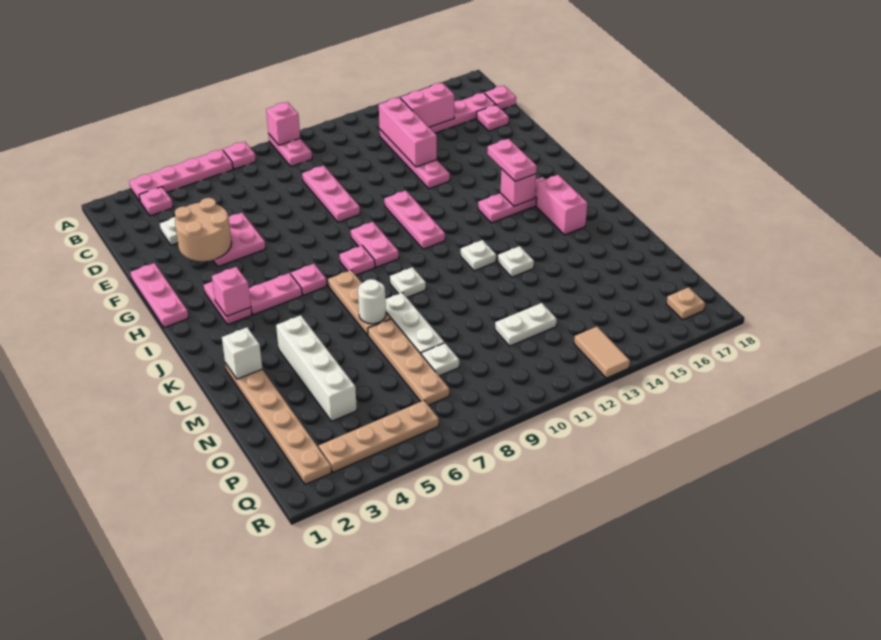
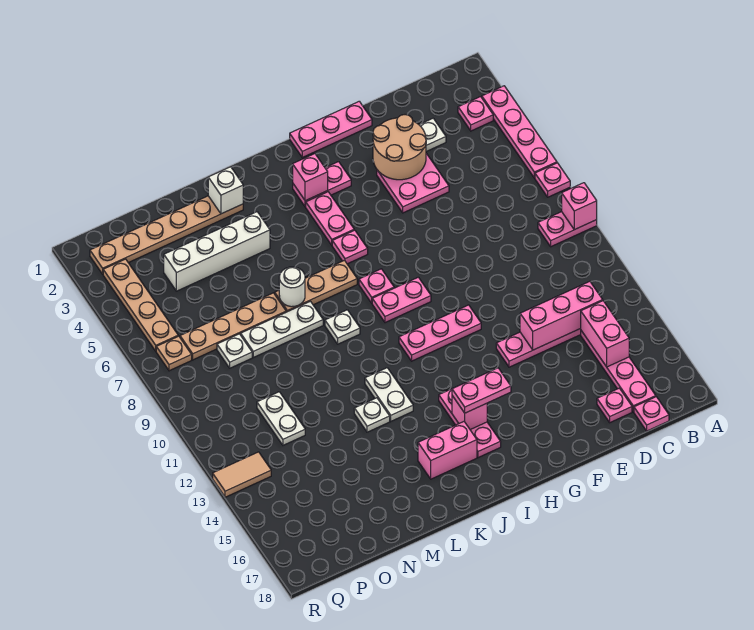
pink 1x3 plate [302,166,360,222] -> none
white 1x1 plate [461,240,496,271] -> white 1x2 plate [365,368,413,421]
tan 1x1 plate [667,287,705,320] -> tan 1x1 plate moved to [156,336,192,371]

